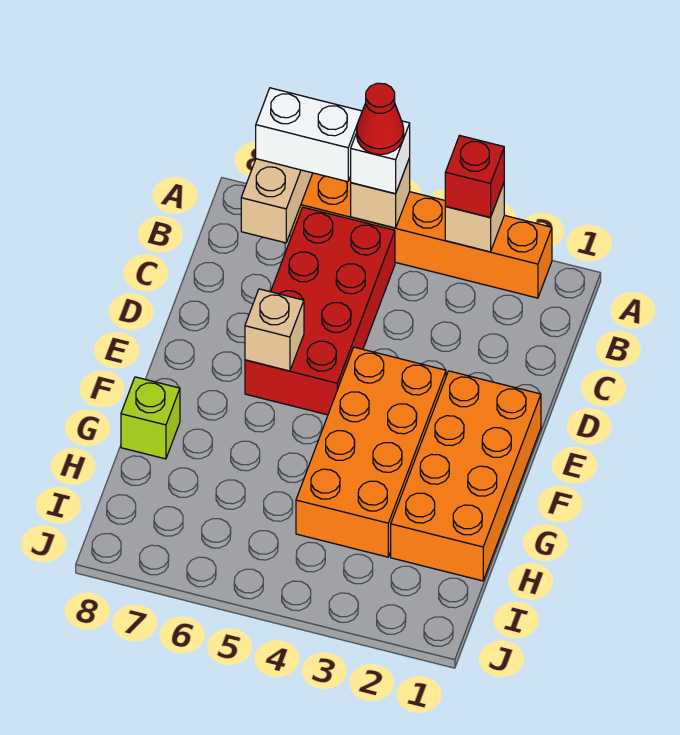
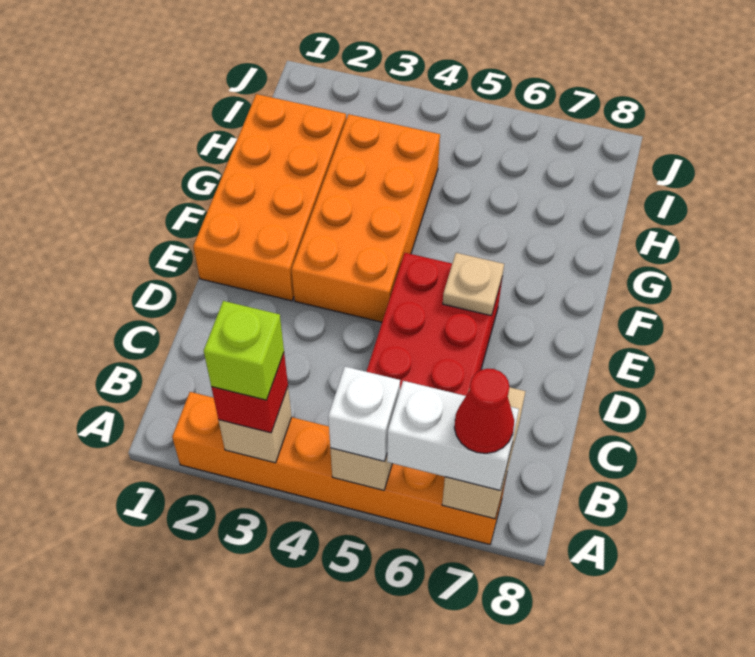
red 1x1 cone [357,83,404,155] -> red 1x1 cone moved to [454,369,514,453]
tan 1x1 brick [245,289,304,371] -> tan 1x1 plate [443,253,504,316]
lime 1x1 brick [121,377,180,459] -> lime 1x1 brick moved to [204,301,284,400]

